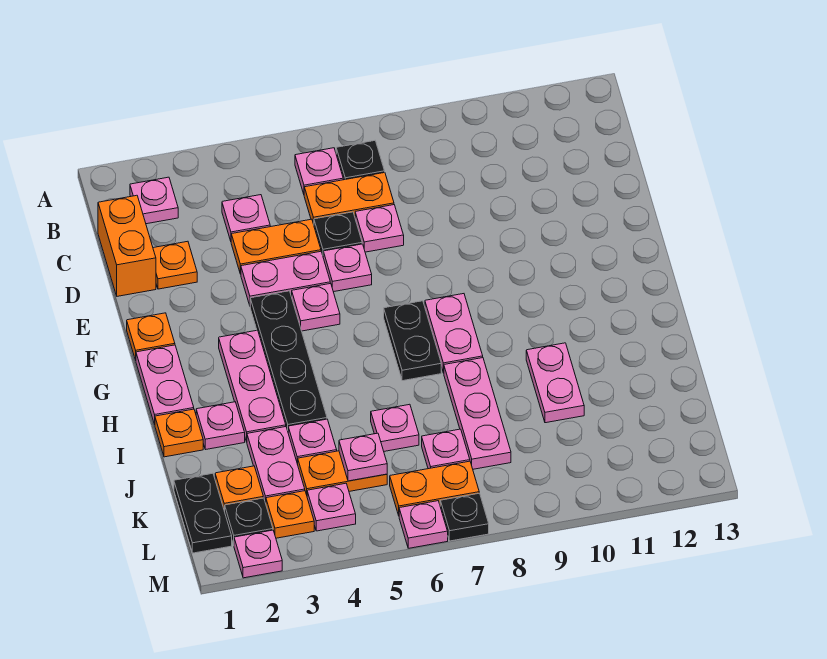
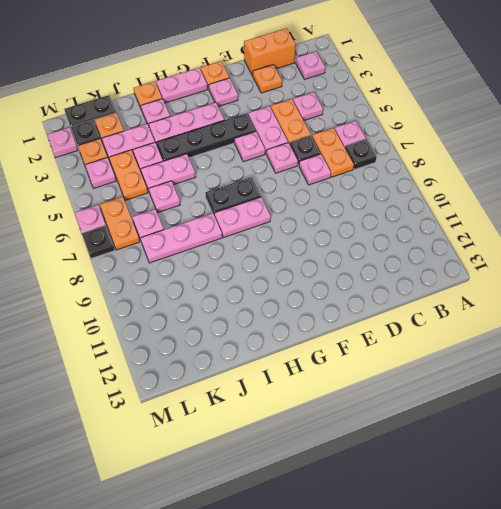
pink 1x2 plate [526,343,584,423] -> pink 1x2 plate moved to [141,154,195,191]
pink 1x1 plate [339,433,387,481] -> pink 1x1 plate moved to [209,78,238,107]

